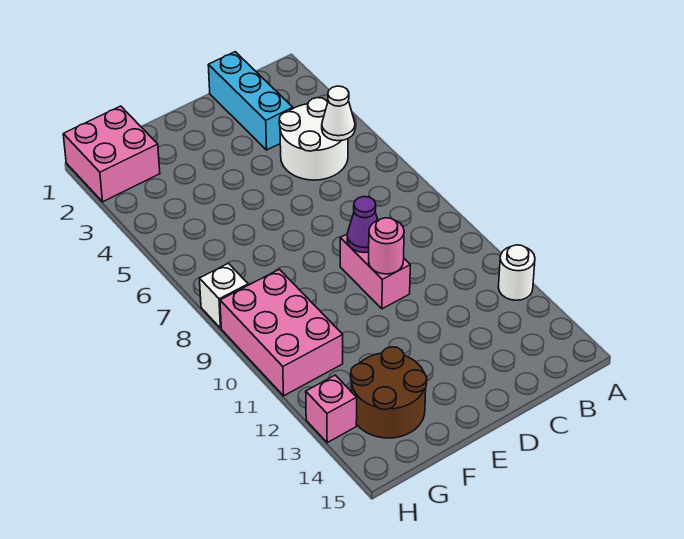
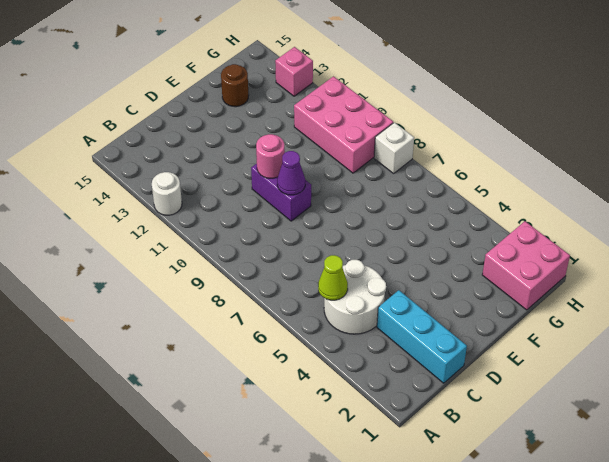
white 1x1 cone [322,86,355,141] -> lime 1x1 cone [318,255,348,300]
pink 1x2 brick [340,234,410,309] -> purple 1x2 brick [251,164,311,221]
brown 2x2 round brick [351,347,427,438] -> brown 1x1 round brick [221,64,249,107]

